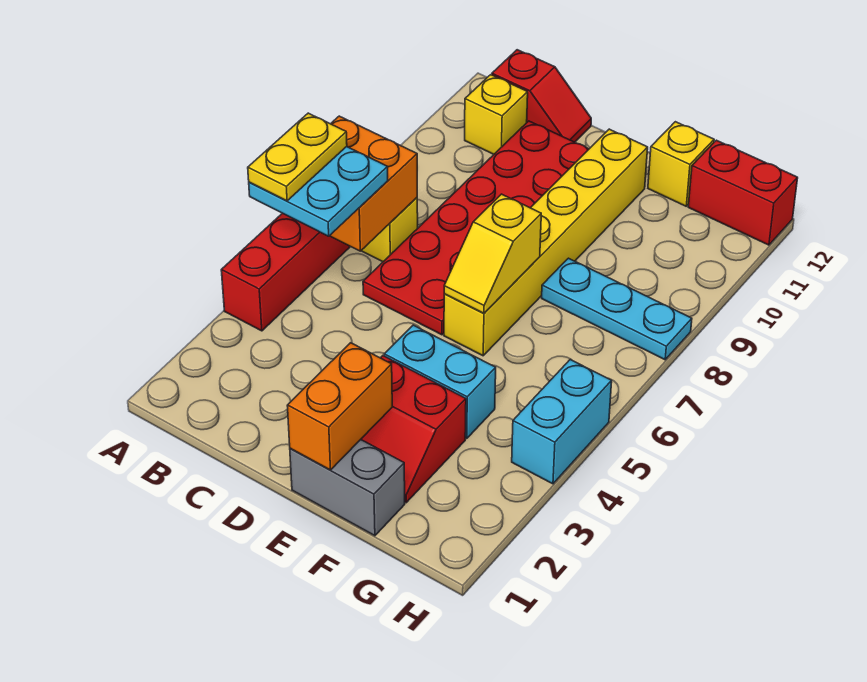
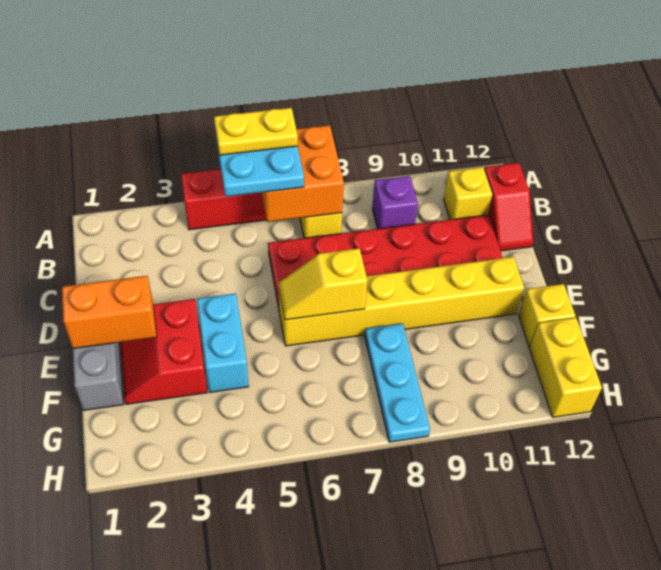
none -> purple 1x1 brick [372,176,418,229]
red 1x2 brick [688,140,798,245] -> yellow 1x2 brick [530,318,602,417]
cyan 1x2 brick [512,360,612,484] -> none

